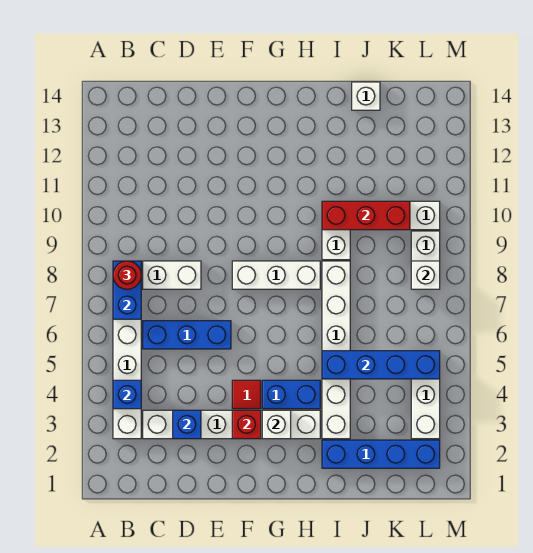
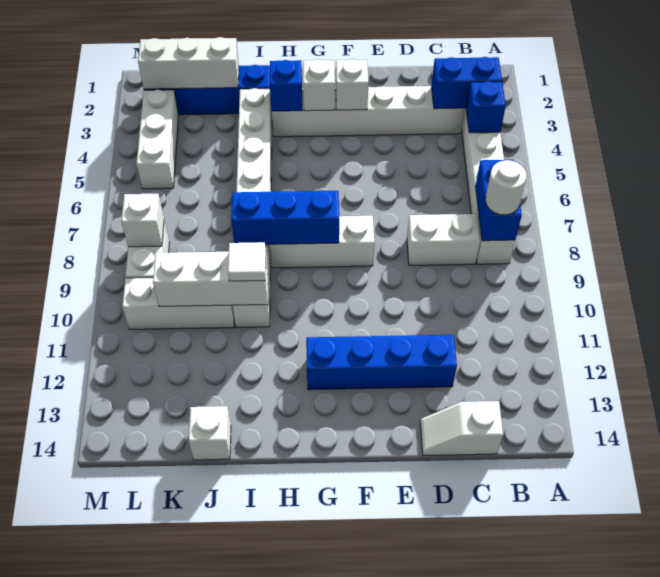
red 1x1 round brick [113,261,141,289] -> white 1x1 round brick [485,160,527,215]
blue 1x3 brick [143,321,231,349] -> blue 1x3 brick moved to [231,191,339,245]
none -> white 1x2 slope [420,401,503,456]
blue 1x1 brick [173,410,201,439] -> blue 1x1 brick moved to [270,60,302,111]
red 1x1 brick [232,410,261,439] -> white 1x1 brick [336,59,368,110]
red 1x1 tile [232,380,261,409] -> none
blue 1x2 brick [262,380,320,409] -> blue 1x2 brick moved to [432,57,502,109]
blue 1x4 brick [322,351,440,379] -> blue 1x4 brick moved to [306,335,457,390]
red 1x3 brick [322,201,410,230] -> white 1x3 brick [153,252,268,306]
none -> white 1x1 tile [228,242,266,281]
none -> white 1x3 brick [138,37,239,89]

